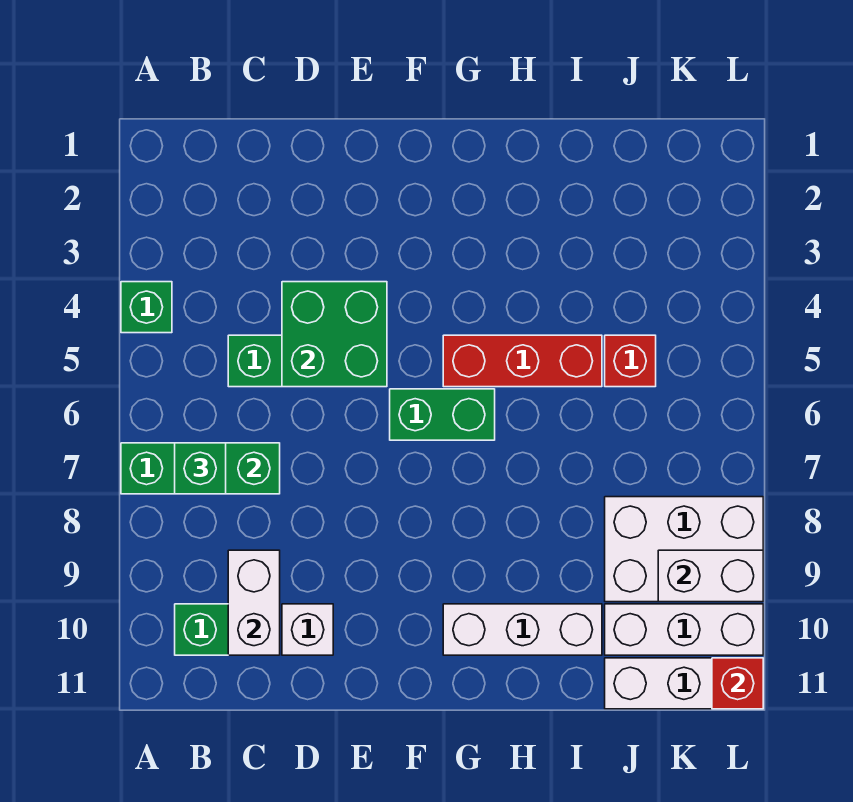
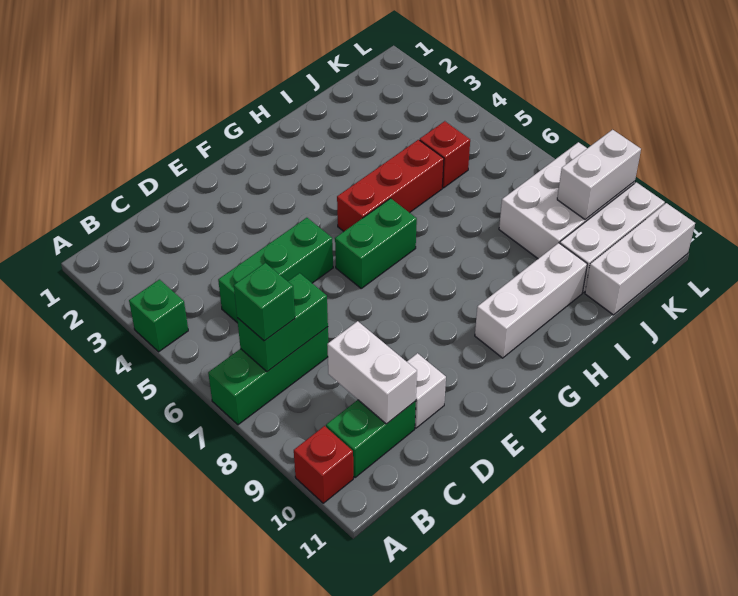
green 2x2 brick [282,282,387,387] -> none
red 1x1 brick [712,658,763,709] -> red 1x1 brick moved to [294,426,353,503]

